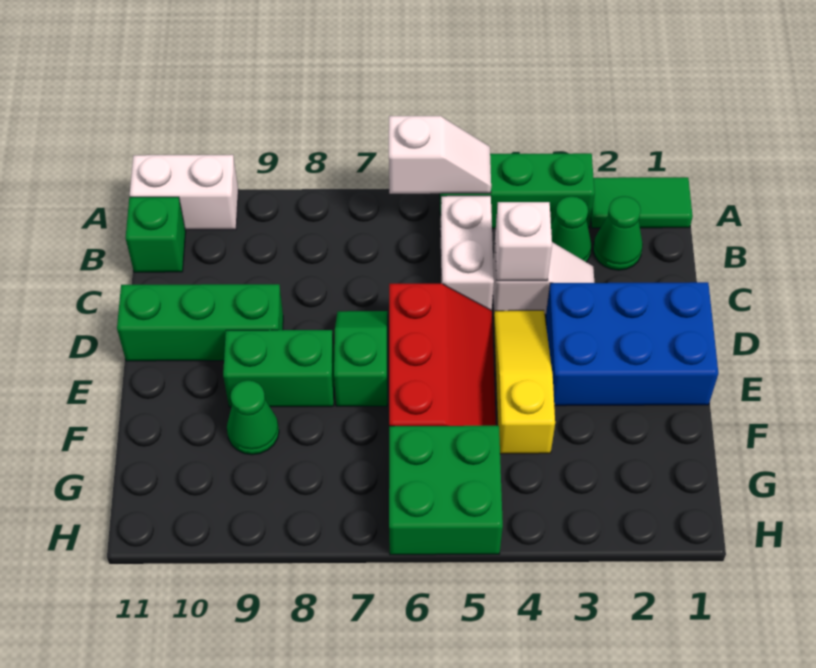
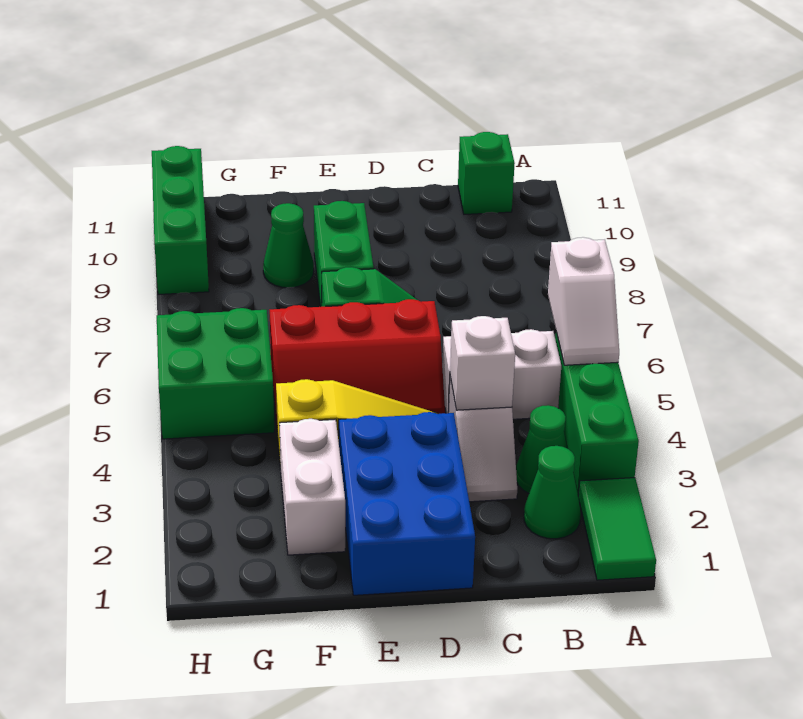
white 1x2 brick [130,155,238,230] -> white 1x2 brick moved to [279,419,345,555]
green 1x3 brick [117,284,283,361] -> green 1x3 brick moved to [152,146,209,295]

